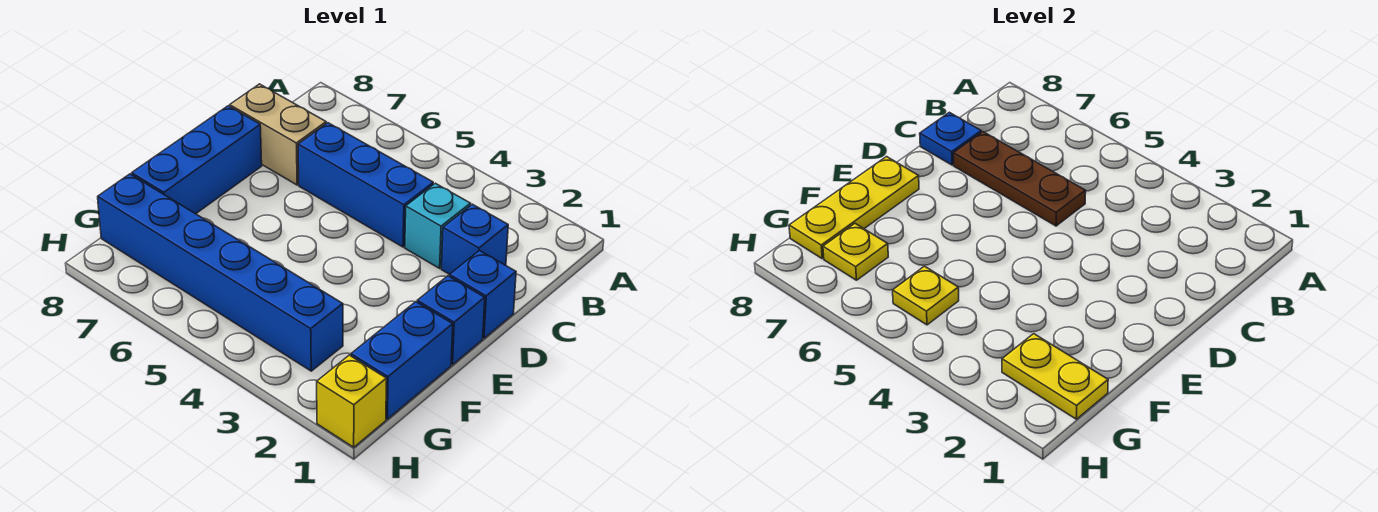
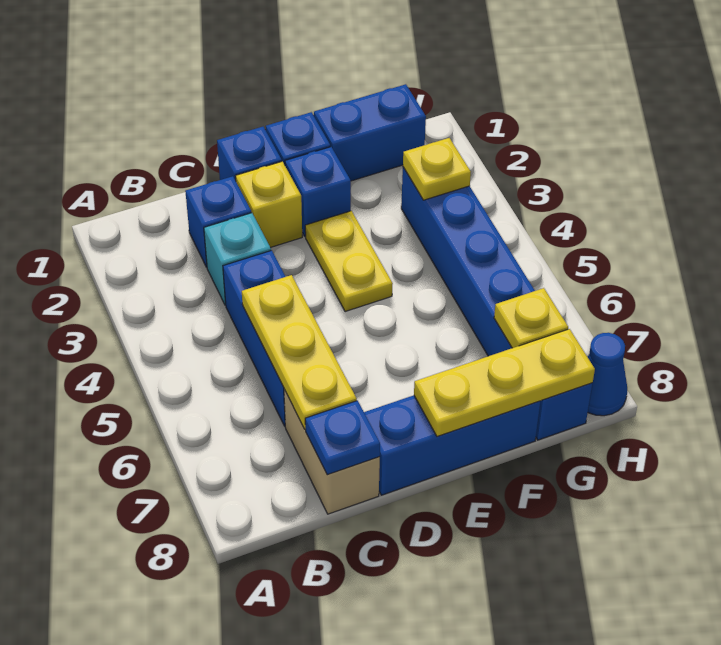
brown 1x3 plate [953,132,1086,226] -> yellow 1x3 plate [242,275,357,429]
none -> blue 1x1 brick [285,147,351,237]
yellow 1x2 plate [1002,334,1108,419] -> yellow 1x2 plate moved to [305,211,393,312]
yellow 1x1 plate [893,266,959,325] -> yellow 1x1 plate moved to [403,138,471,200]
yellow 1x1 brick [317,355,387,447] -> yellow 1x1 brick moved to [236,161,302,247]
none -> blue 1x1 cone [588,333,627,416]

